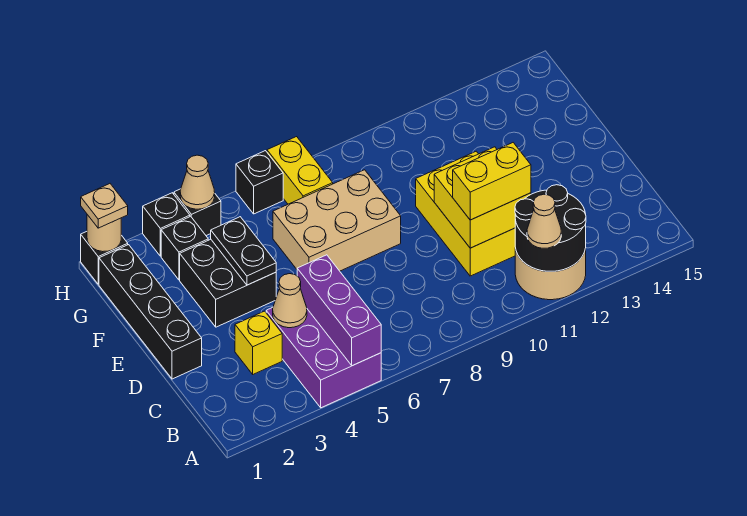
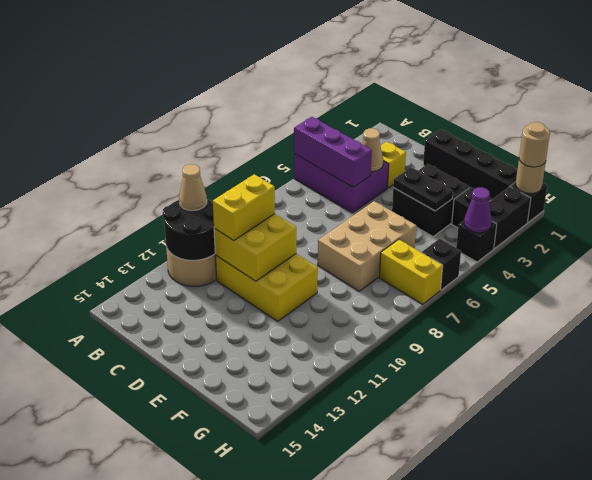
tan 1x1 plate [81,184,128,228] -> tan 1x1 round brick [519,122,550,167]
black 1x1 brick [143,193,190,256] -> black 1x2 brick [489,186,531,249]
tan 1x1 cone [180,155,215,209] -> purple 1x1 cone [464,187,492,233]

